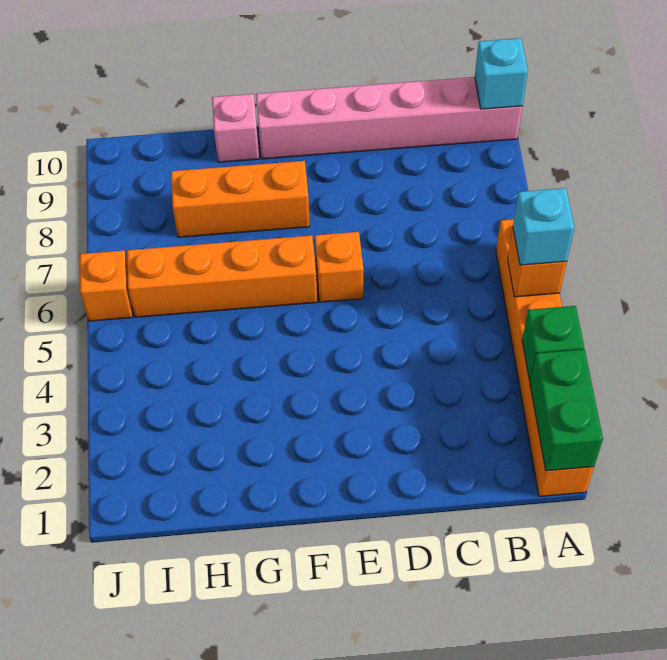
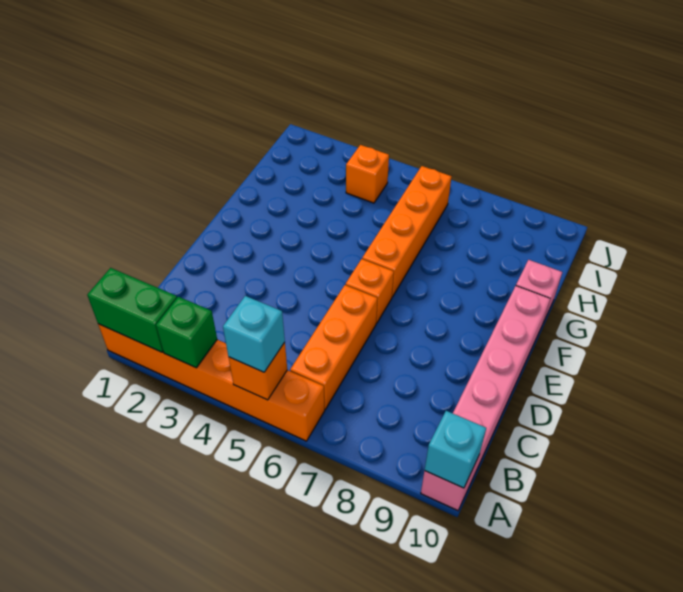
orange 1x3 brick [171,161,310,237] -> orange 1x3 brick moved to [290,285,378,409]
orange 1x1 brick [80,250,133,321] -> orange 1x1 brick moved to [346,145,389,203]

